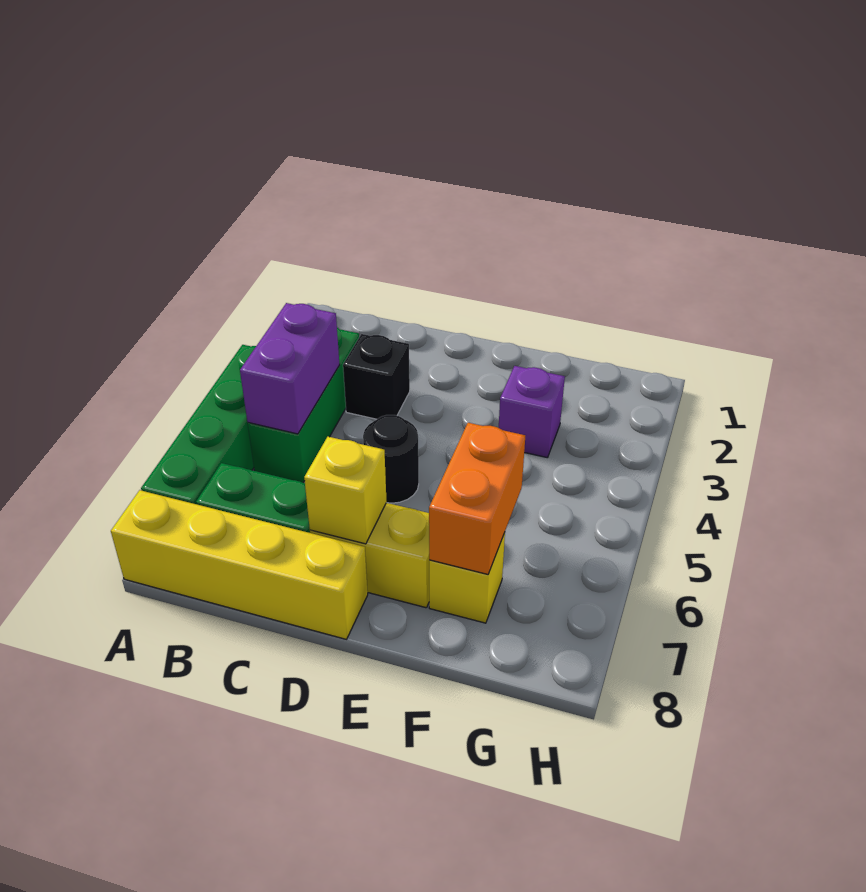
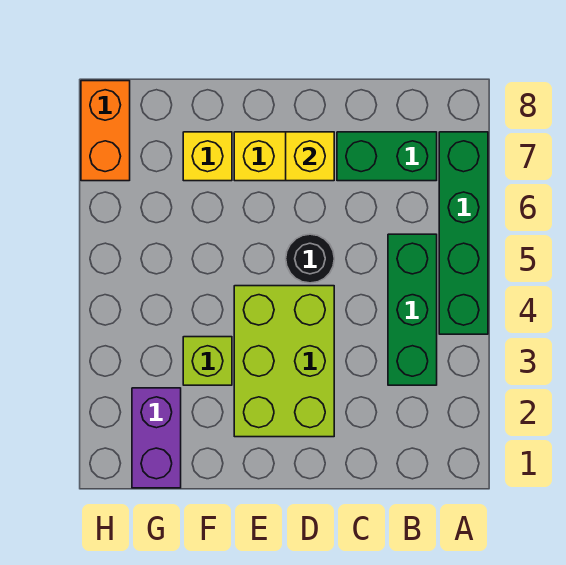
yellow 1x4 brick [111,490,368,639] -> none
purple 1x2 brick [240,303,340,434] -> purple 1x2 brick moved to [132,388,181,488]
black 1x1 brick [343,334,410,419] -> none
none -> lime 2x3 brick [234,286,334,437]
purple 1x1 brick [499,366,565,458] -> lime 1x1 brick [183,337,232,385]
orange 1x2 brick [429,423,525,574] -> orange 1x2 brick moved to [81,81,130,181]

